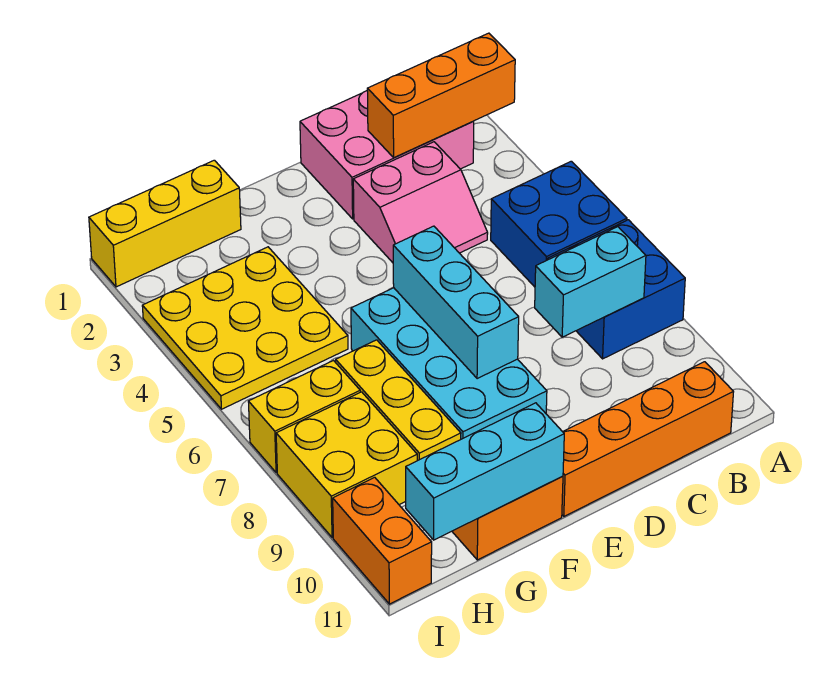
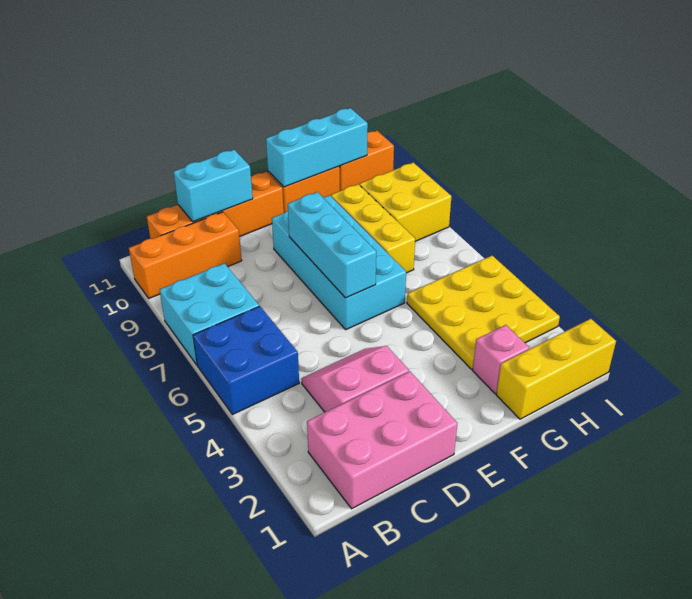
orange 1x3 brick [367,33,515,157] -> orange 1x3 brick moved to [129,212,242,298]
blue 2x2 brick [548,220,685,359] -> cyan 2x2 brick [160,263,259,365]
cyan 1x2 brick [535,227,646,337] -> cyan 1x2 brick moved to [173,150,253,222]
none -> pink 1x1 brick [473,325,529,394]
yellow 1x2 brick [248,361,360,473] -> none
orange 1x2 brick [333,477,432,604] -> orange 1x2 brick turned to [340,131,394,191]

